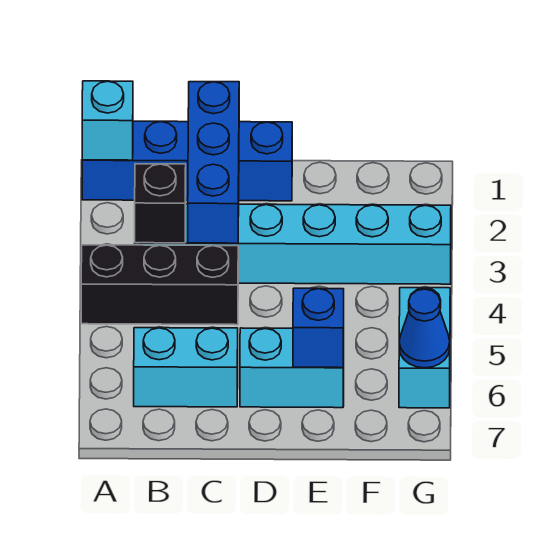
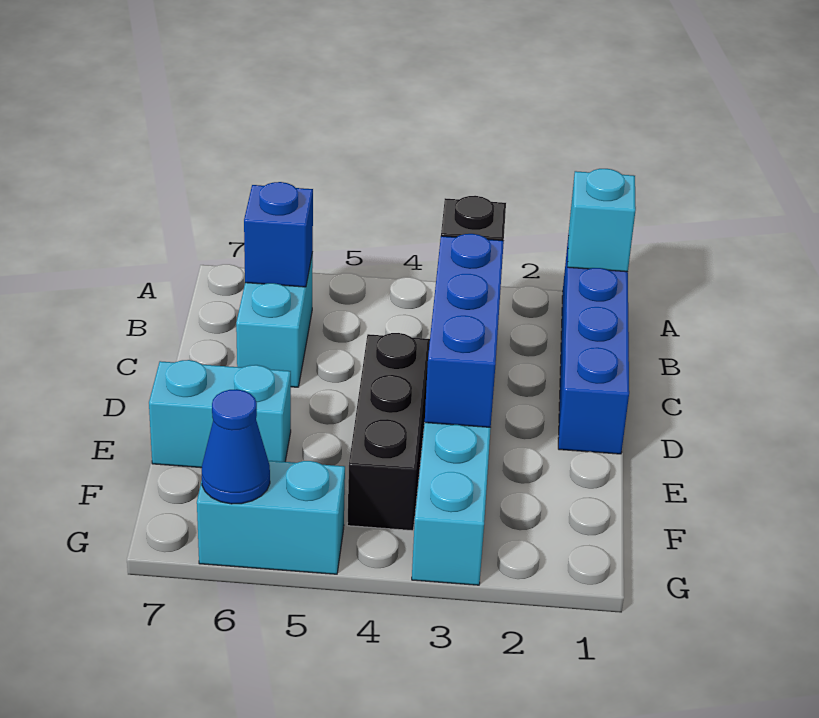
black 1x3 brick [81,245,238,325] -> black 1x3 brick moved to [347,333,430,531]
blue 1x3 brick [188,82,239,243] -> blue 1x3 brick turned to [425,234,504,427]
cyan 1x2 brick [240,328,344,408] -> cyan 1x2 brick turned to [149,360,291,468]
blue 1x1 brick [293,288,344,368] -> blue 1x1 brick moved to [244,182,313,287]

